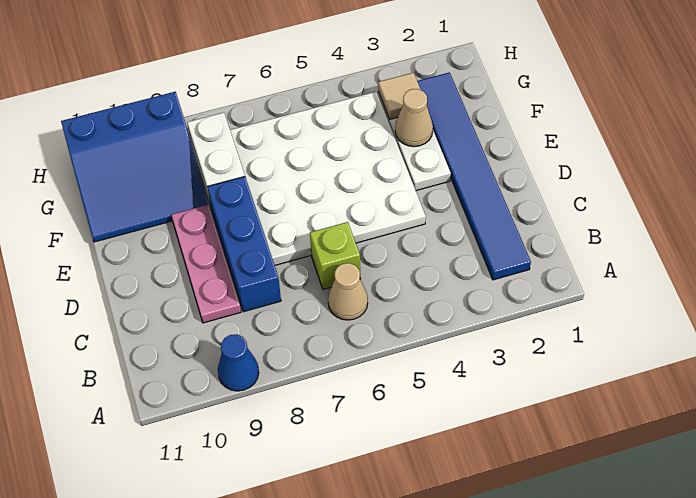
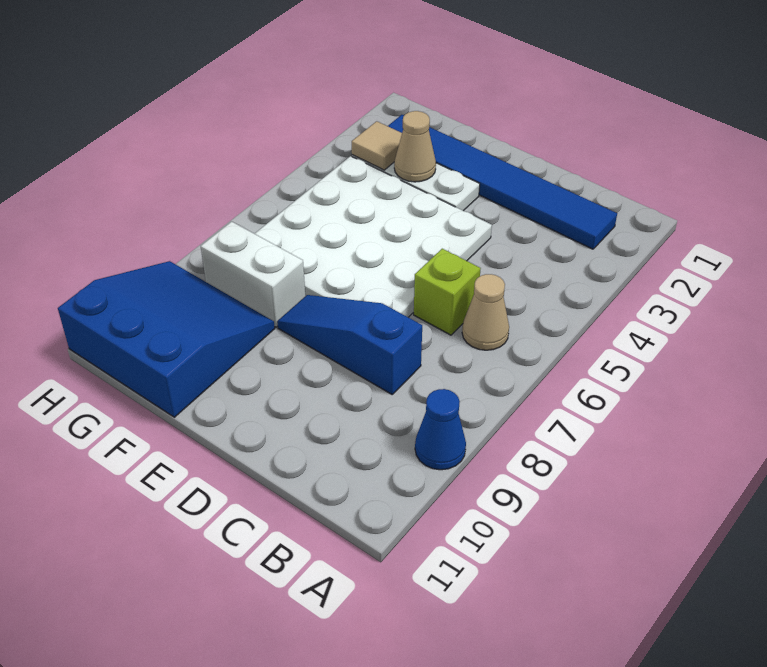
blue 1x3 brick [207,177,281,312] -> blue 1x3 slope [277,295,422,394]
pink 1x3 plate [171,205,241,323] -> none
blue 3x3 slope [61,92,208,242] -> blue 3x3 slope turned to [58,261,275,417]

